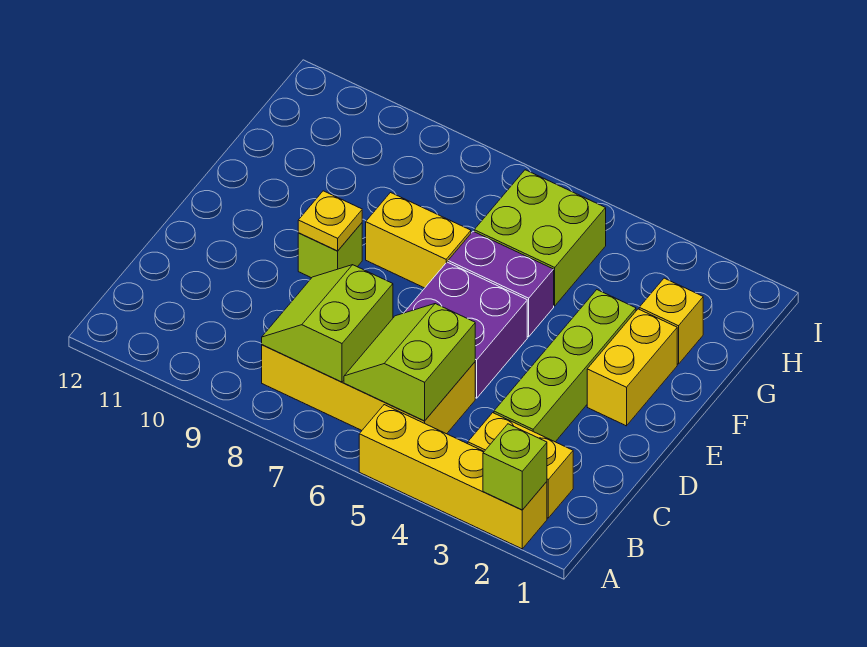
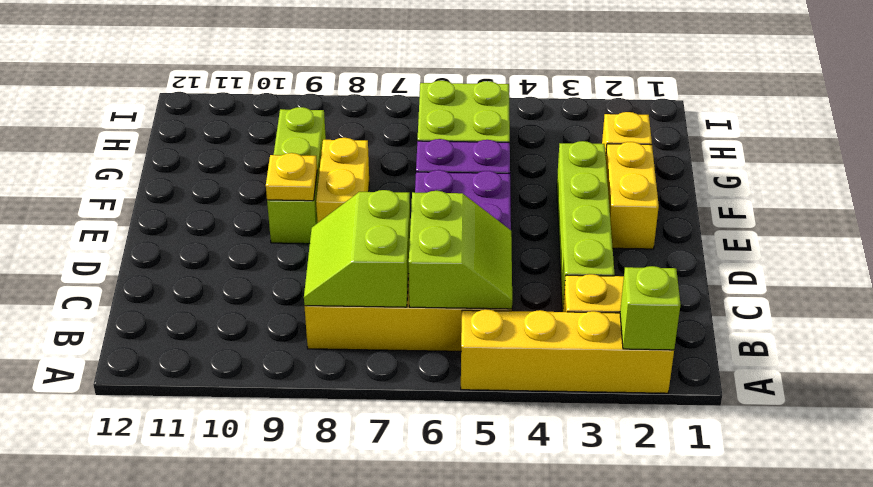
lime 2x2 slope [344,304,475,421] -> lime 2x2 slope turned to [409,191,512,309]
lime 1x1 brick [298,223,362,278] -> lime 1x3 brick [267,107,326,244]
yellow 1x2 brick [366,193,471,288] -> yellow 1x2 brick turned to [316,138,369,223]

